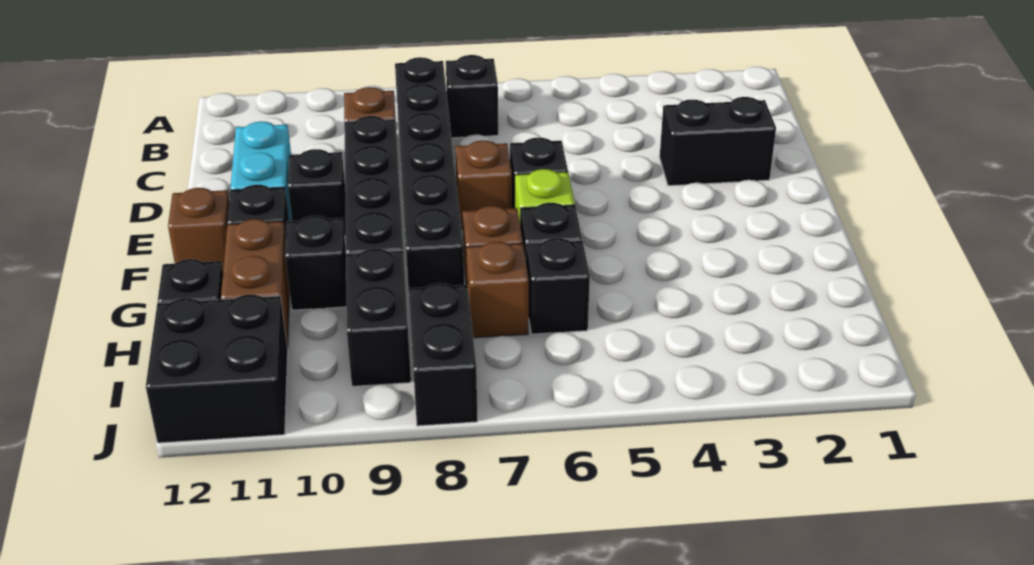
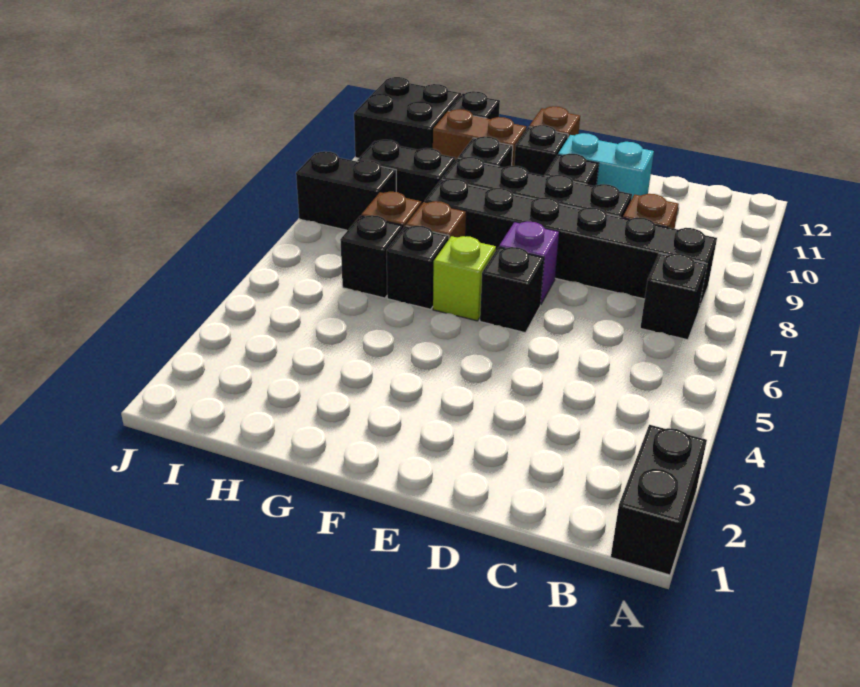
black 1x2 brick [660,97,776,186] -> black 1x2 brick moved to [611,425,707,575]
brown 1x1 brick [455,140,512,230] -> purple 1x1 brick [499,222,559,305]

